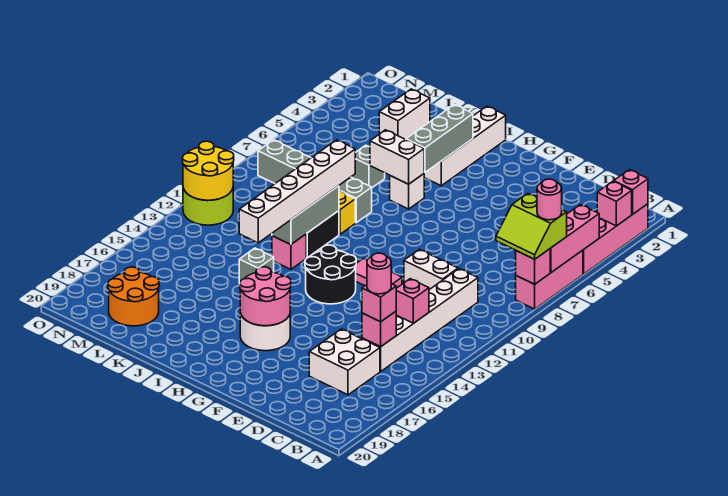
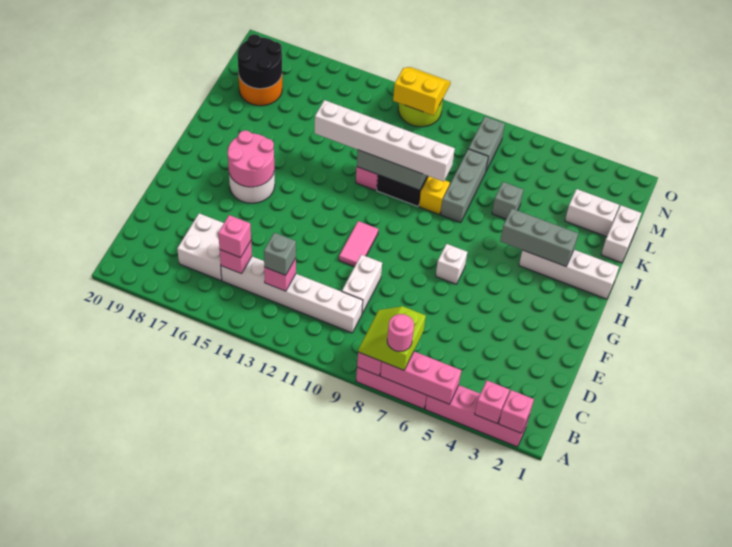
pink 1x1 round brick [367,253,391,294] -> none
black 2x2 round brick [305,245,356,304] -> black 2x2 round brick moved to [238,34,282,89]
white 1x1 brick [390,174,424,209] -> white 1x1 brick moved to [436,244,467,284]
white 1x2 brick [370,130,424,184] -> white 1x2 brick moved to [601,205,641,263]
grey 1x1 brick [239,248,274,284] -> grey 1x1 brick moved to [264,233,296,275]
yellow 2x2 round brick [182,141,234,200] -> yellow 2x2 slope [393,67,451,116]

